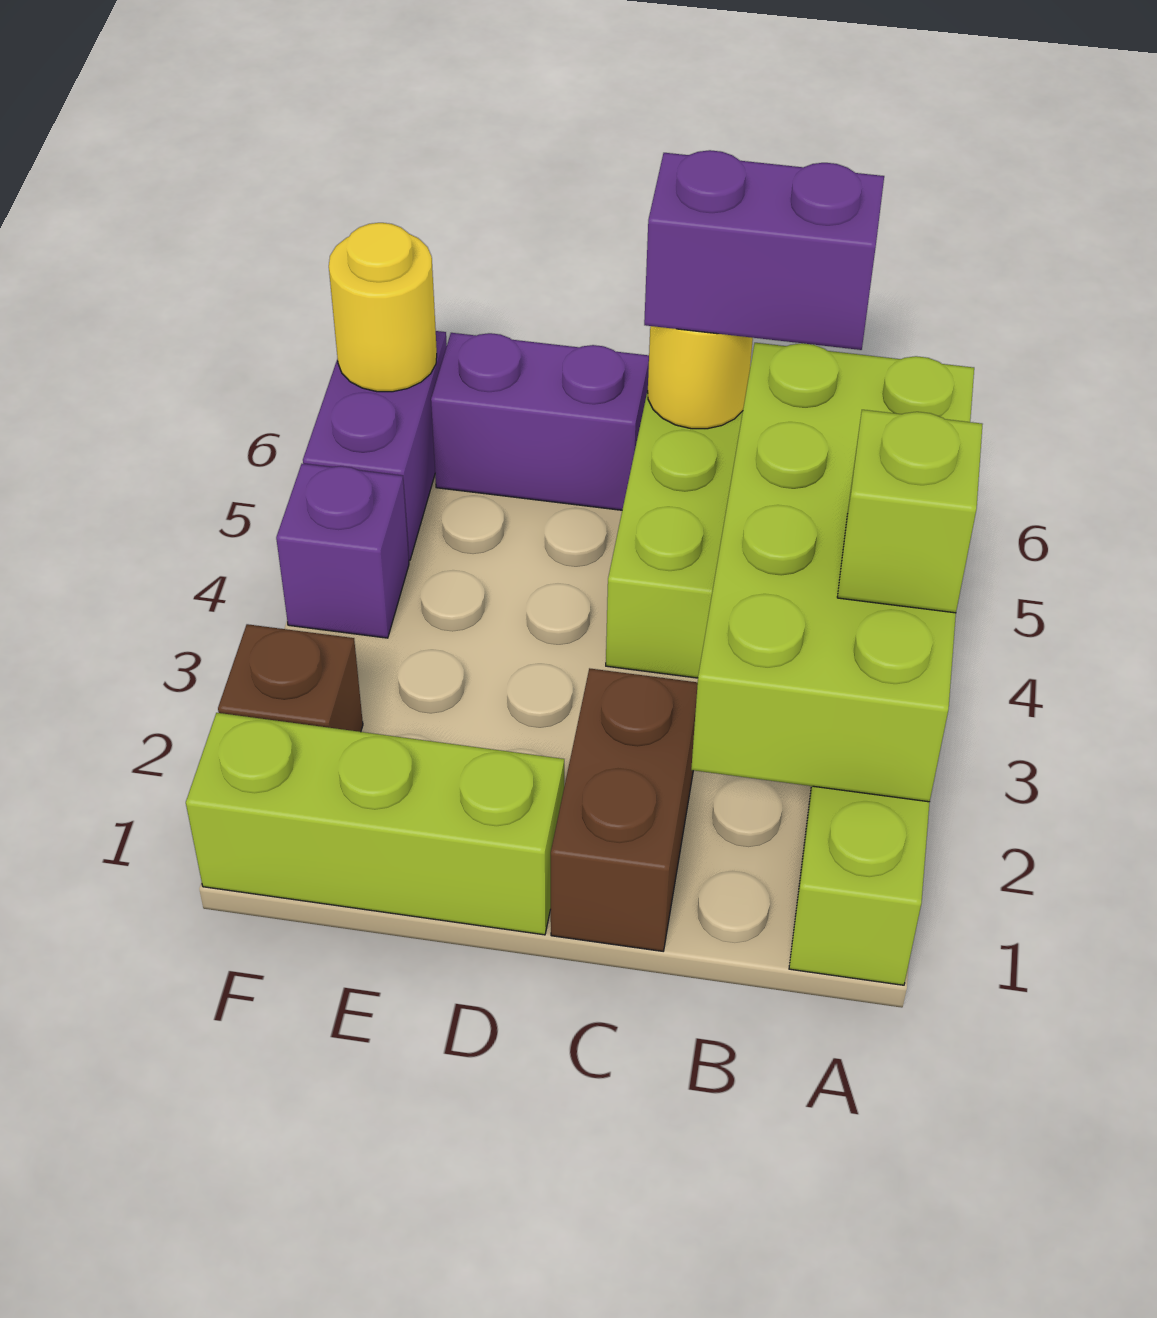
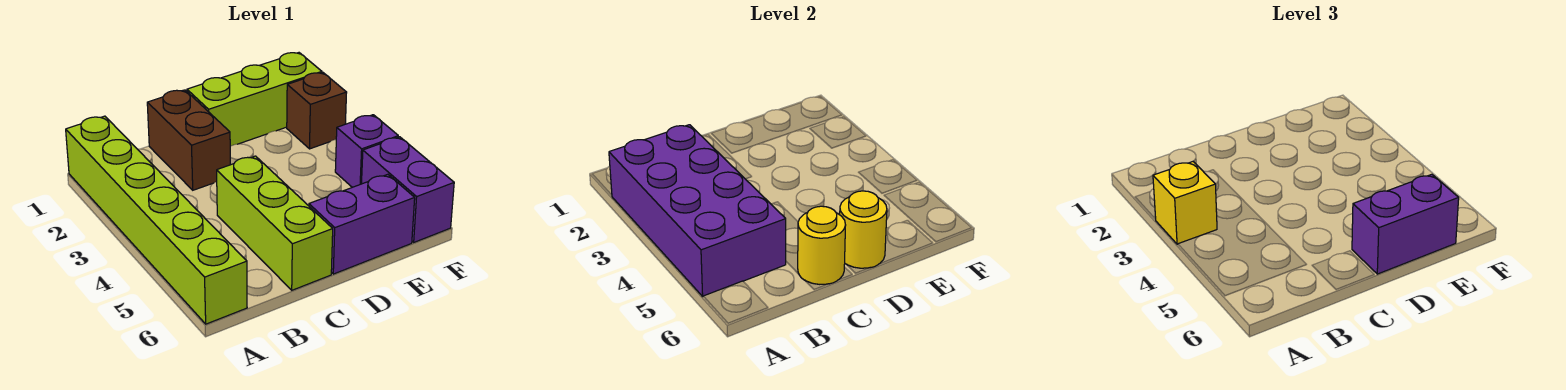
lime 2x4 brick [691,343,974,802] -> purple 2x4 brick [609,125,786,296]
lime 1x1 brick [837,410,983,613] -> yellow 1x1 brick [1153,162,1217,244]
purple 1x2 brick [644,150,884,350] -> purple 1x2 brick moved to [1352,174,1459,274]
yellow 1x1 round brick [329,223,437,392] -> yellow 1x1 round brick moved to [840,191,887,268]

